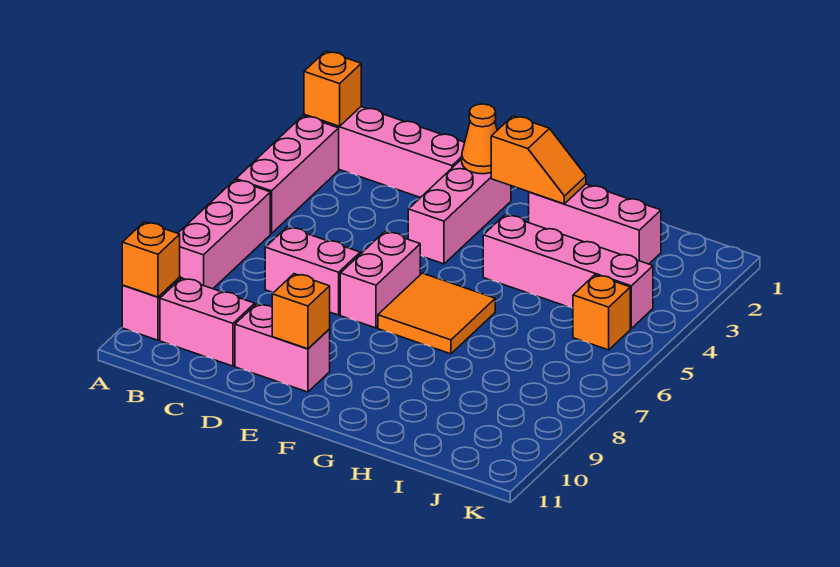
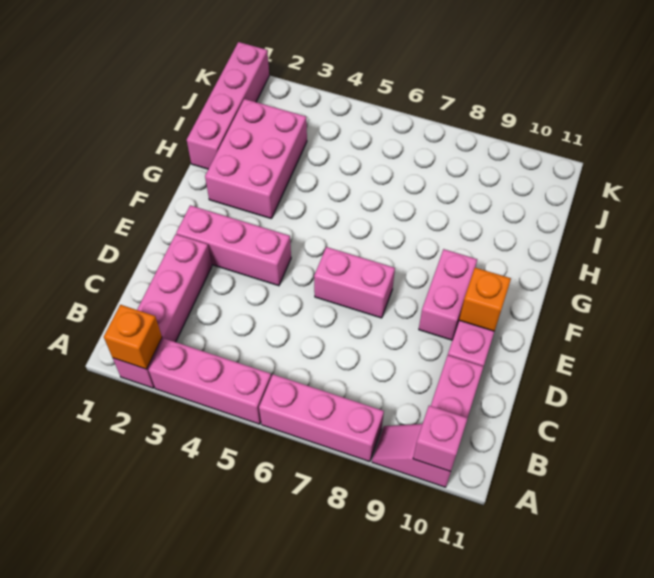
orange 1x1 brick [122,222,180,297] -> pink 1x1 brick [413,406,468,472]
pink 1x2 brick [265,227,360,315] -> pink 1x2 brick moved to [419,249,477,340]
orange 1x1 cone [462,104,497,174] -> none
orange 1x2 slope [491,116,586,204] -> none
orange 2x2 tile [378,273,495,354] -> none
pink 1x3 brick [529,184,661,264] -> pink 2x3 brick [205,99,307,219]
pink 1x4 brick [483,215,653,328] -> pink 1x4 brick moved to [187,42,269,169]
orange 1x1 brick [573,275,630,350] -> none

